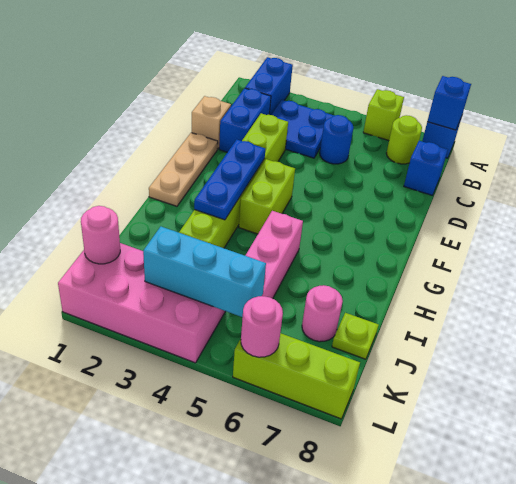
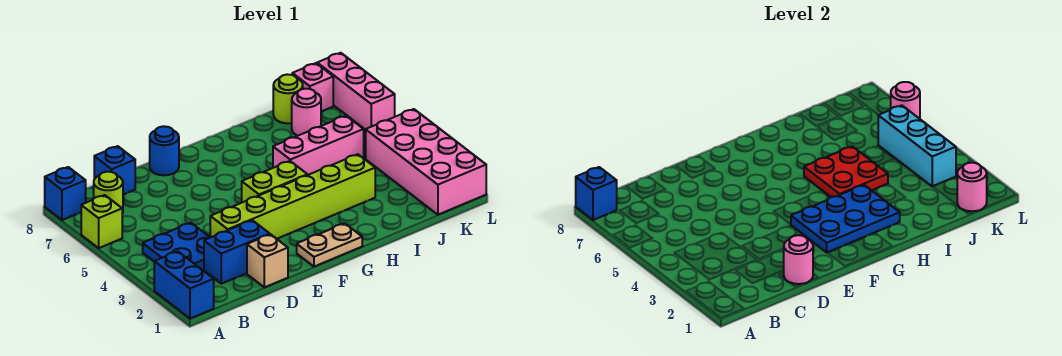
blue 1x2 brick [245,57,293,115] -> blue 1x2 brick turned to [154,251,214,319]
blue 1x1 round brick [320,115,354,164] -> blue 1x1 round brick moved to [150,126,179,175]
none -> pink 1x1 round brick [783,235,813,284]
tan 1x3 plate [149,133,218,206] -> tan 1x2 plate [297,223,362,267]
blue 1x3 plate [194,140,265,220] -> blue 2x3 plate [791,185,900,252]
none -> red 2x2 plate [804,146,888,197]
lime 1x1 plate [332,313,378,359] -> lime 1x1 round brick [273,74,303,123]
none -> pink 1x1 brick [292,63,333,112]
lime 1x3 brick [233,333,360,419] -> pink 1x3 brick [317,53,395,130]

